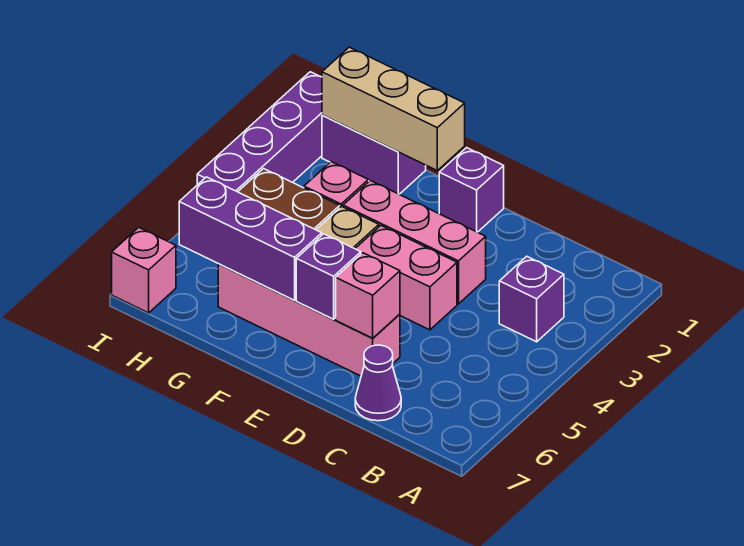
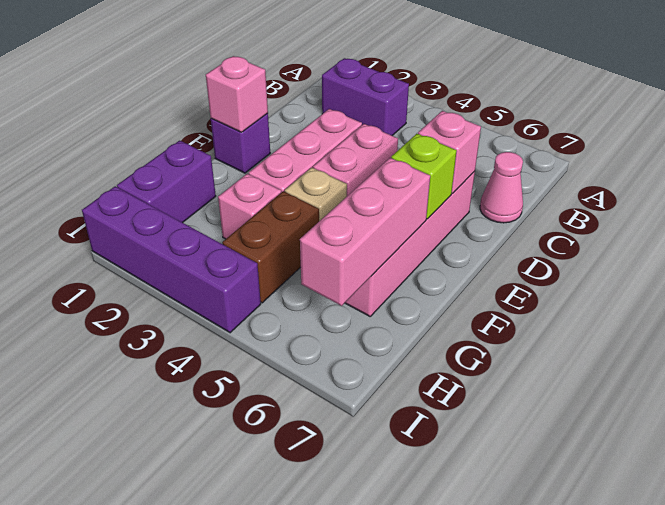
purple 1x1 brick [499,256,564,342] -> purple 1x2 brick [322,58,409,135]
purple 1x1 cone [355,345,401,421] -> pink 1x1 cone [480,152,523,223]
purple 1x1 brick [296,234,361,319] -> lime 1x1 brick [391,134,457,219]
tan 1x3 brick [322,47,465,170] -> none
purple 1x3 brick [179,177,322,300] -> pink 1x3 brick [300,158,430,306]
pink 1x1 brick [112,228,176,313] -> pink 1x1 brick moved to [206,56,268,132]

